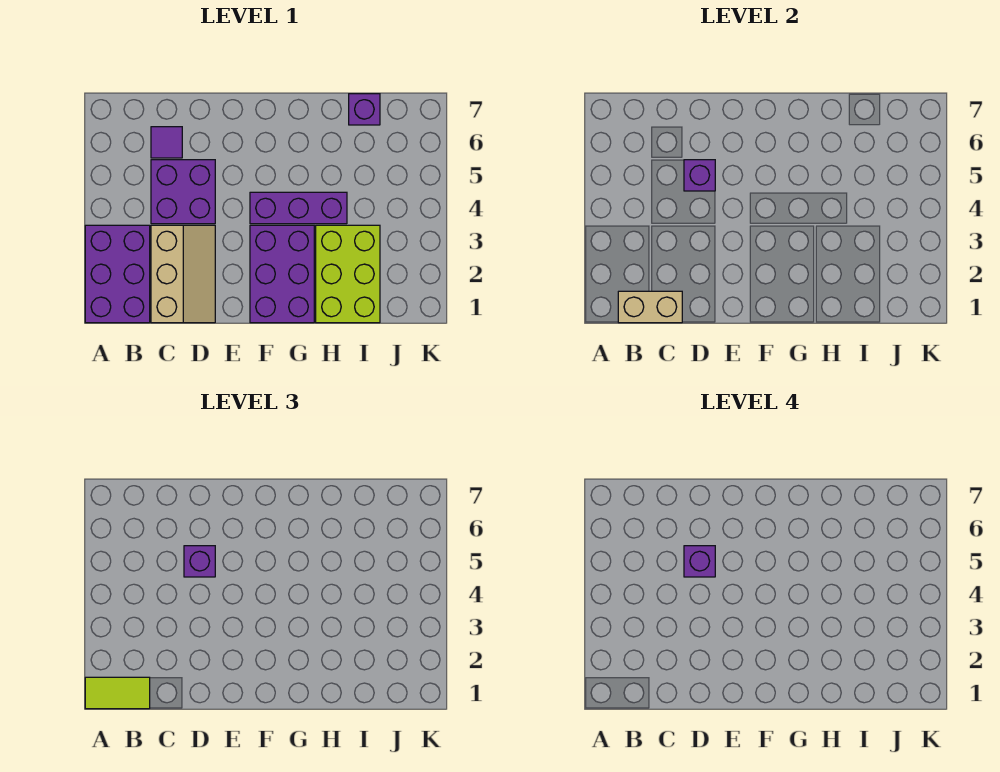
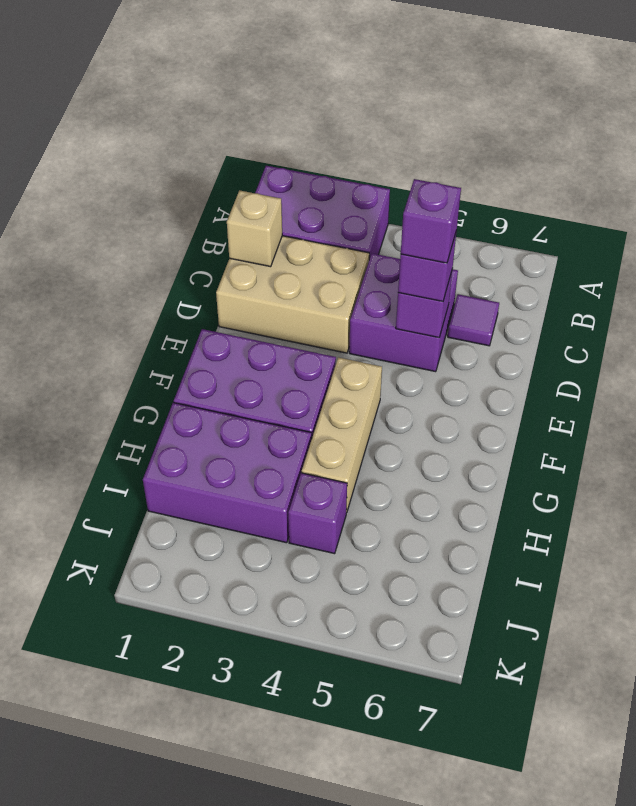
lime 1x2 tile [85,677,150,709] -> none
tan 1x2 brick [618,291,682,323] -> tan 1x1 brick [227,190,282,267]
tan 2x3 slope [151,225,215,323] -> tan 2x3 brick [216,236,369,353]
purple 1x3 brick [250,192,347,224] -> tan 1x3 brick [302,357,382,513]
lime 2x3 brick [316,225,380,323] -> purple 2x3 brick [143,403,312,543]
purple 1x1 brick [349,94,380,125] -> purple 1x1 brick moved to [288,473,347,554]

